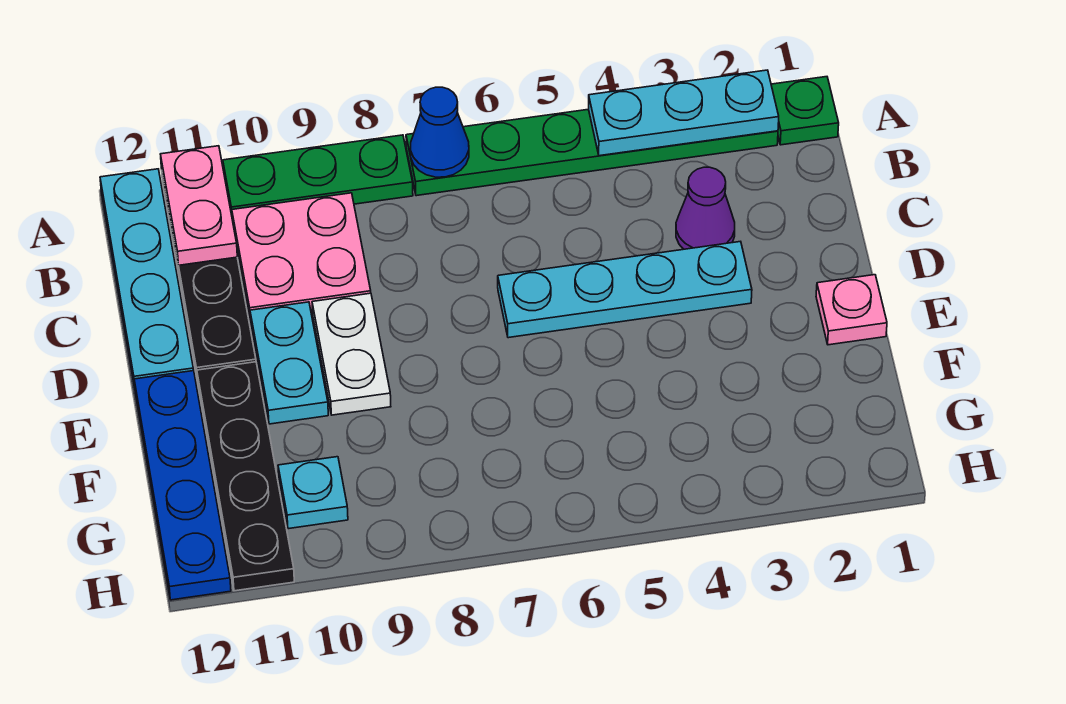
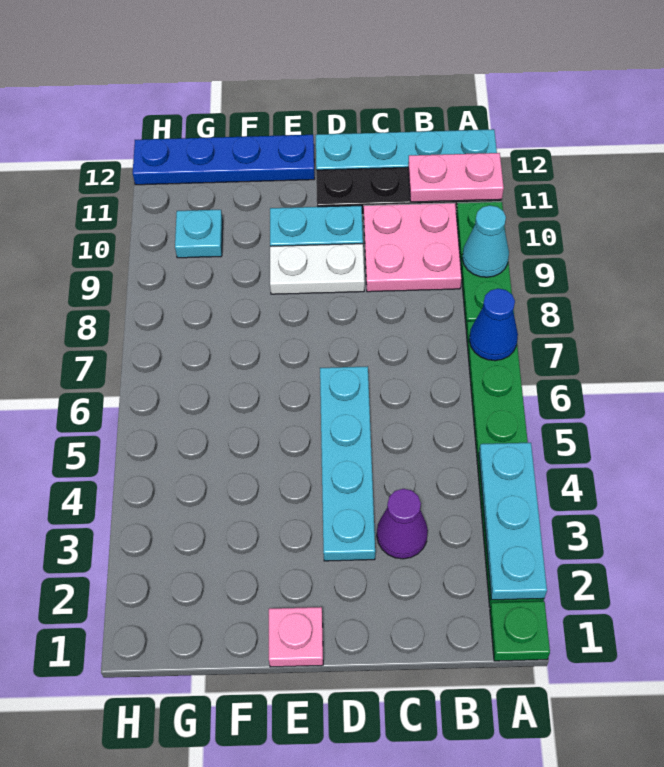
none -> cyan 1x1 cone [462,205,509,277]
black 1x4 plate [197,362,294,591] -> none

